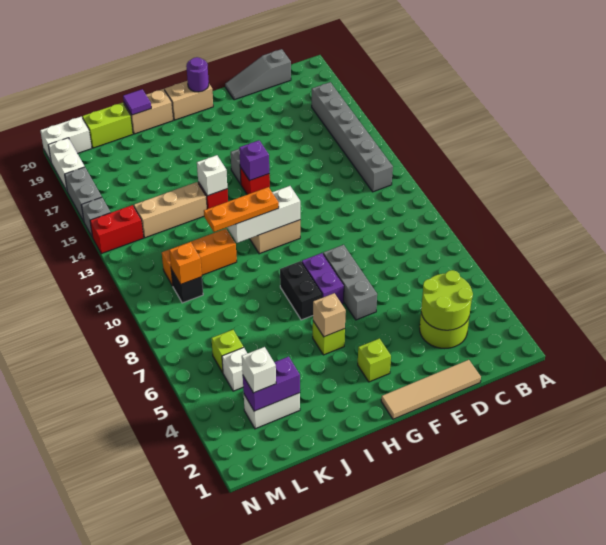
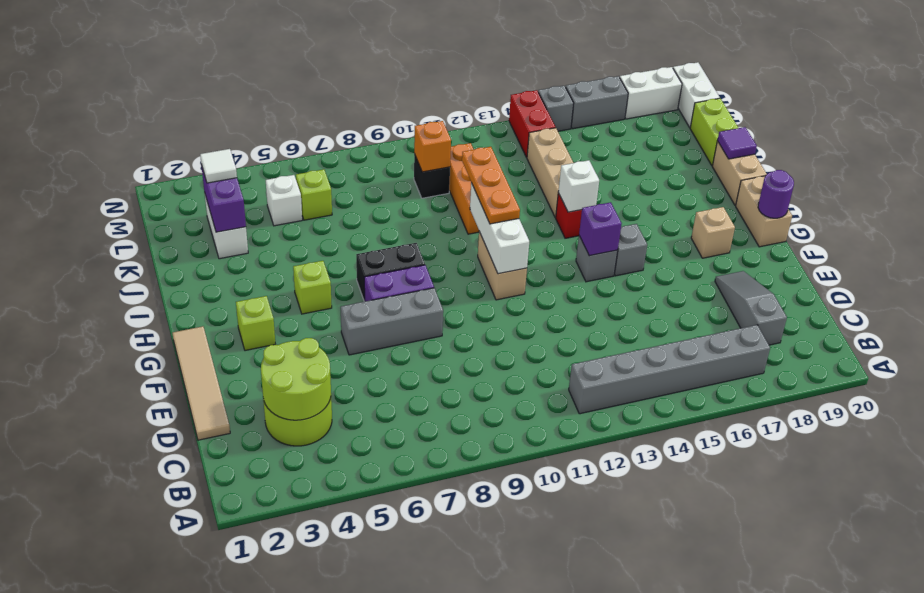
grey 1x3 slope [225,49,291,100] -> grey 1x3 slope moved to [715,271,787,345]
red 1x1 brick [240,167,270,195] -> grey 1x1 brick [576,236,618,282]
tan 1x1 brick [313,293,346,337] -> tan 1x1 brick moved to [691,207,735,258]
white 1x1 brick [242,347,276,393] -> white 1x1 tile [200,149,237,183]

